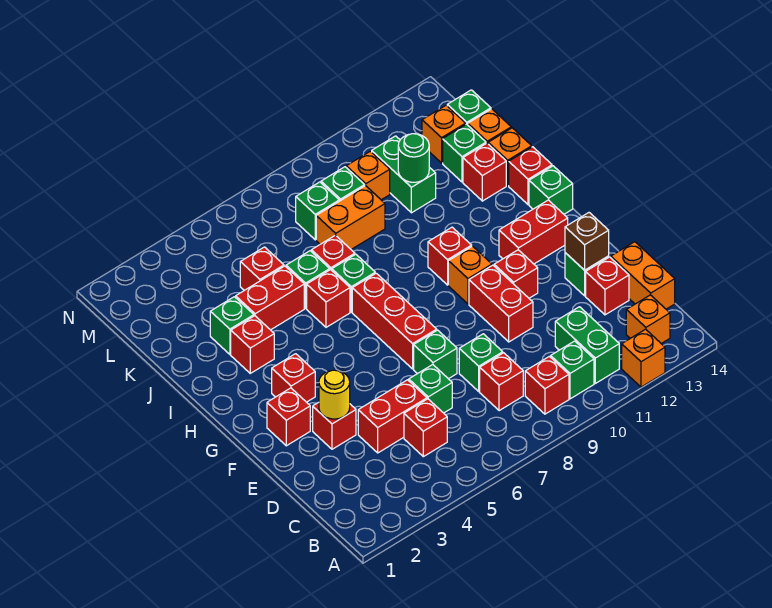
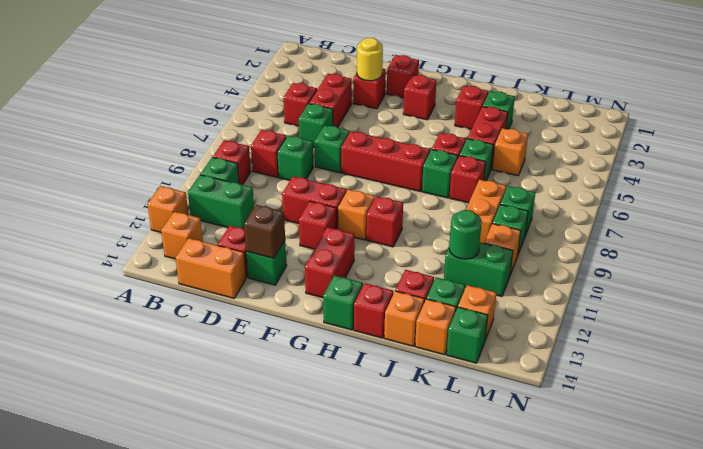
red 1x1 brick [240,247,284,290] -> orange 1x1 brick [493,128,528,176]

